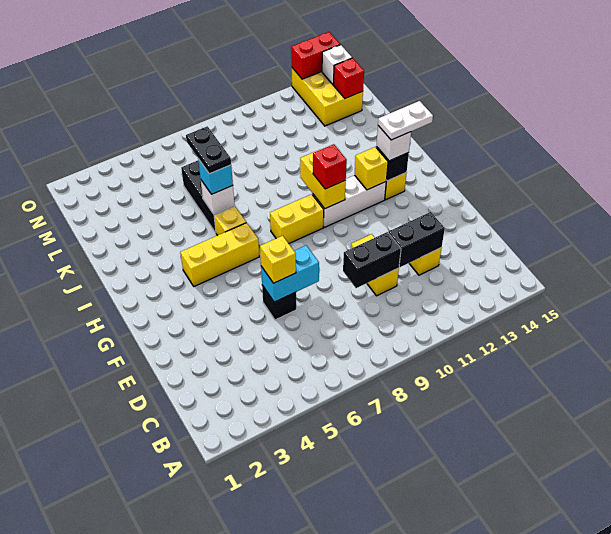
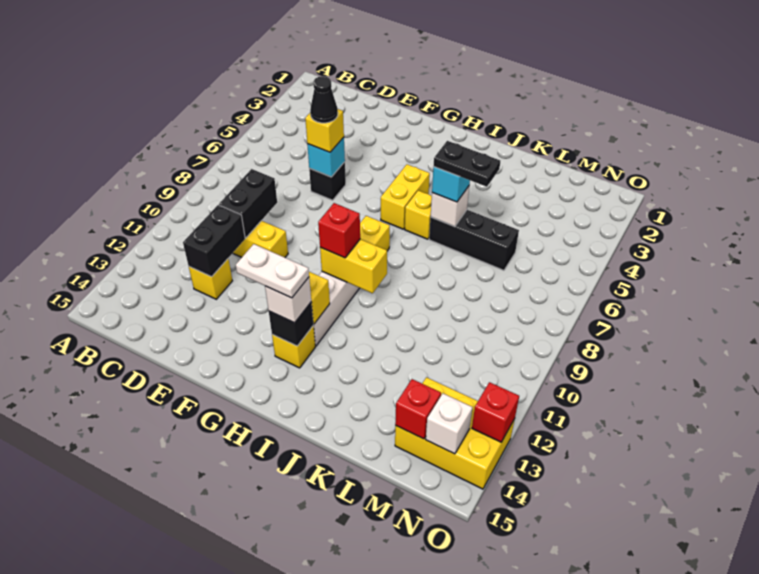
cyan 1x2 brick [261,245,319,302] -> cyan 1x1 brick [307,137,345,177]
none -> black 1x1 cone [310,76,338,123]
yellow 1x3 brick [180,223,259,286] -> yellow 1x2 brick [381,164,430,229]
white 1x2 plate [378,101,433,140] -> white 1x2 plate turned to [236,244,309,298]
red 1x2 brick [291,32,340,79] -> red 1x1 brick [472,382,519,442]

